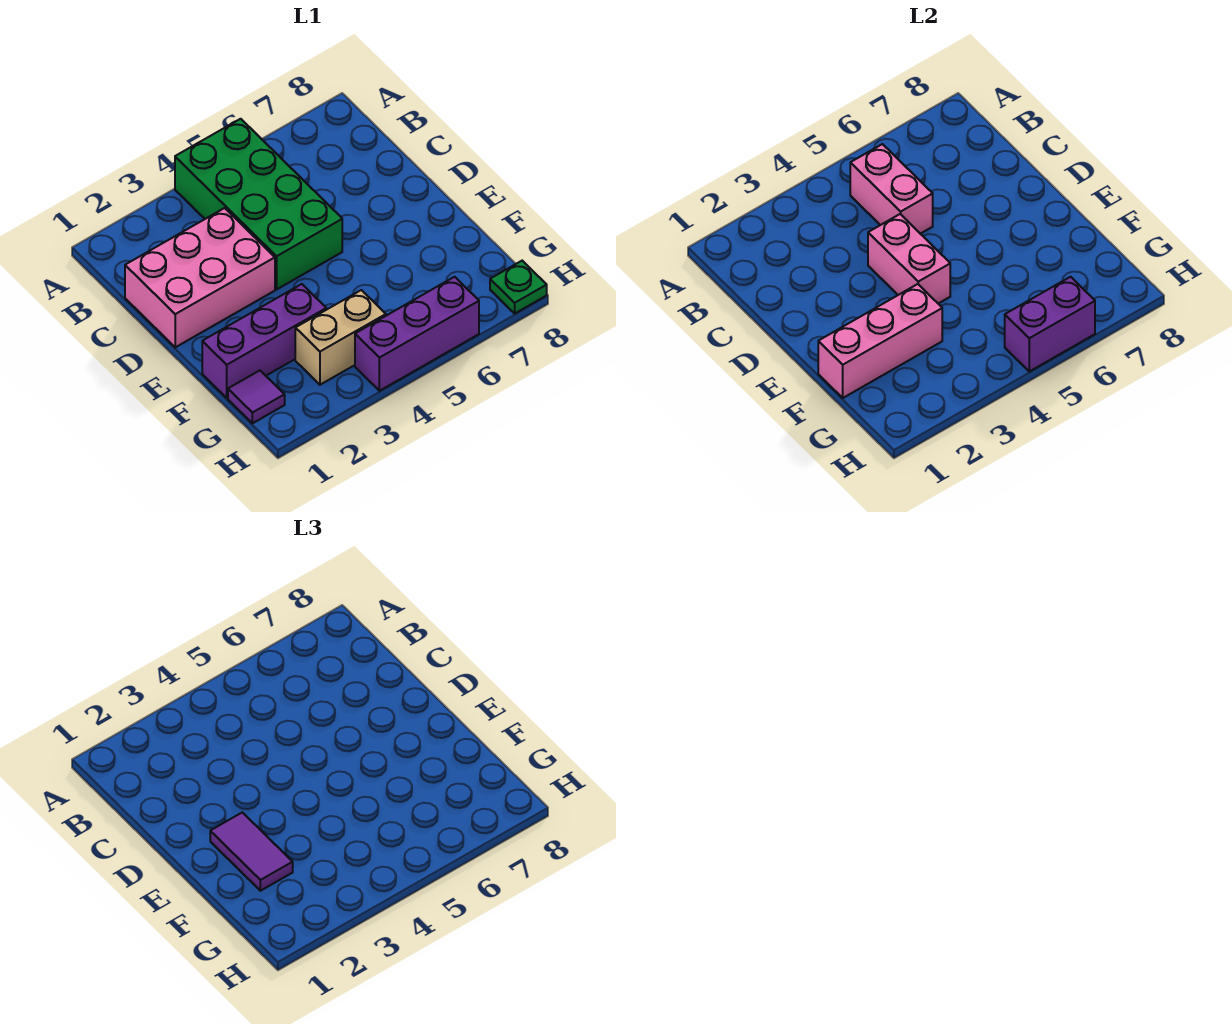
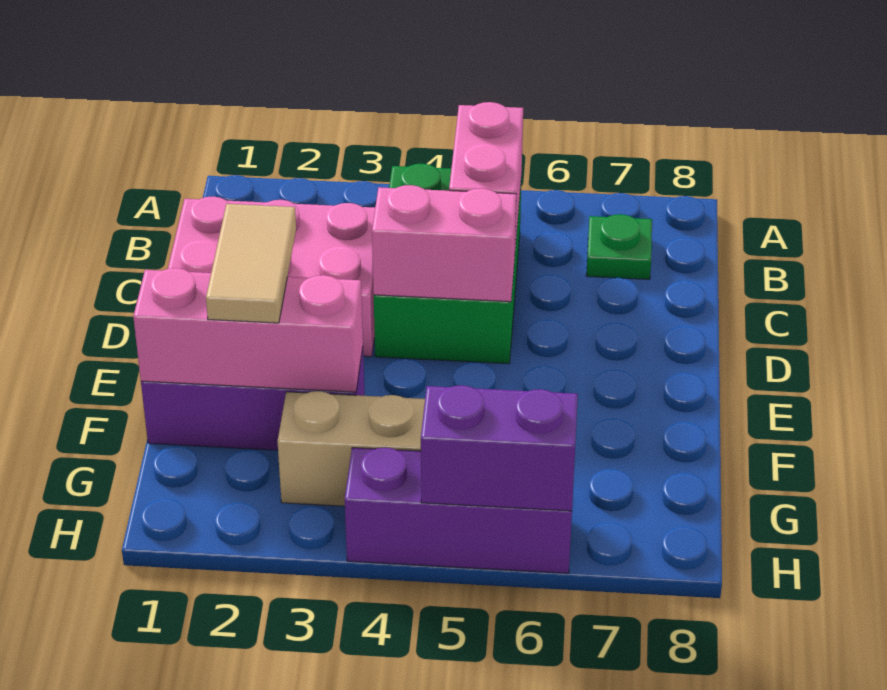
green 2x4 brick [175,119,342,289] -> green 2x3 brick [374,164,522,364]
pink 1x2 brick [868,214,950,304] -> pink 1x2 brick turned to [372,185,516,302]
purple 1x2 tile [210,812,293,891] -> tan 1x2 tile [206,204,296,323]
purple 1x1 tile [228,371,285,423] -> none
green 1x1 plate [490,261,547,313] -> green 1x1 plate moved to [586,214,652,279]

